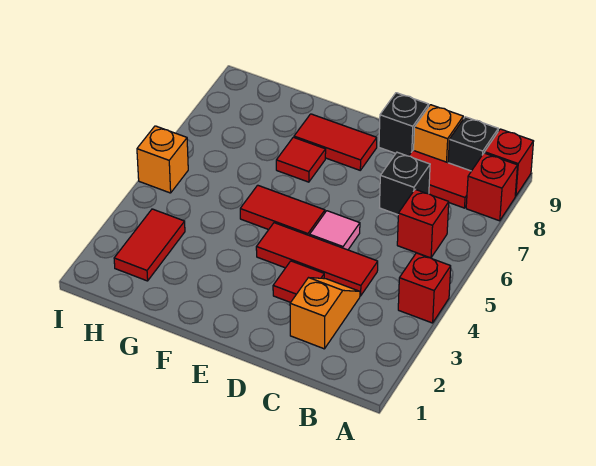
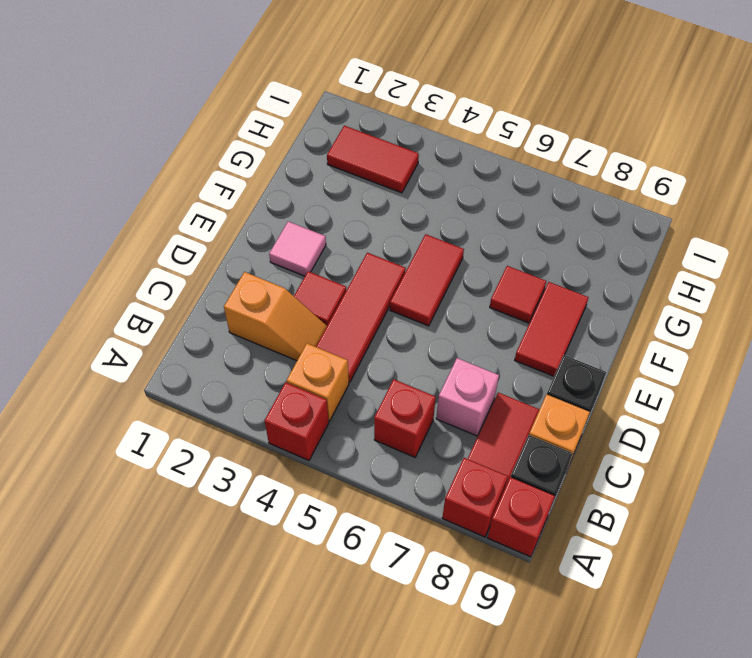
black 1x1 brick [380,152,430,215] -> pink 1x1 brick [436,358,499,436]
pink 1x1 tile [310,211,360,250] -> pink 1x1 tile moved to [269,221,326,276]
orange 1x1 brick [137,126,188,193] -> orange 1x1 brick moved to [287,343,349,421]

